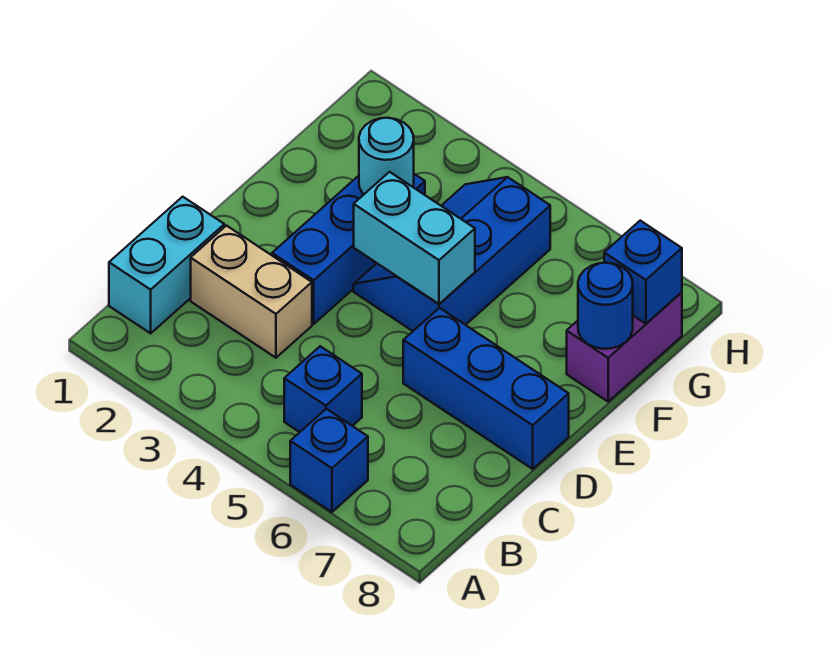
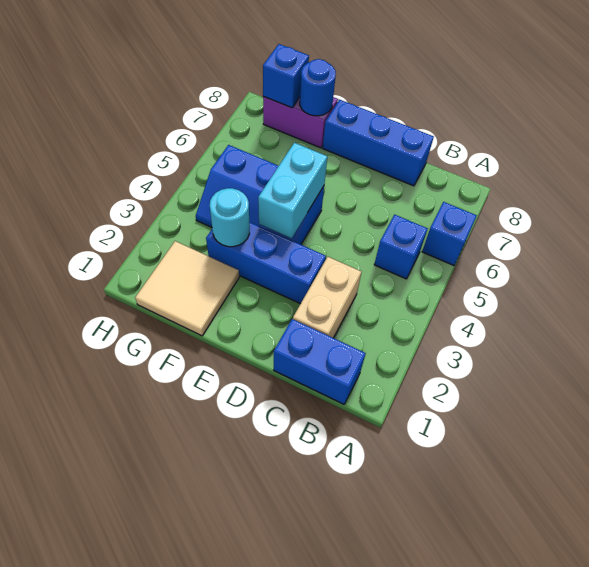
cyan 1x2 brick [109,197,224,333] -> blue 1x2 brick [274,319,366,404]
blue 1x3 brick [403,308,569,469] -> blue 1x3 brick turned to [323,100,434,186]
none -> tan 2x2 tile [135,241,239,336]

